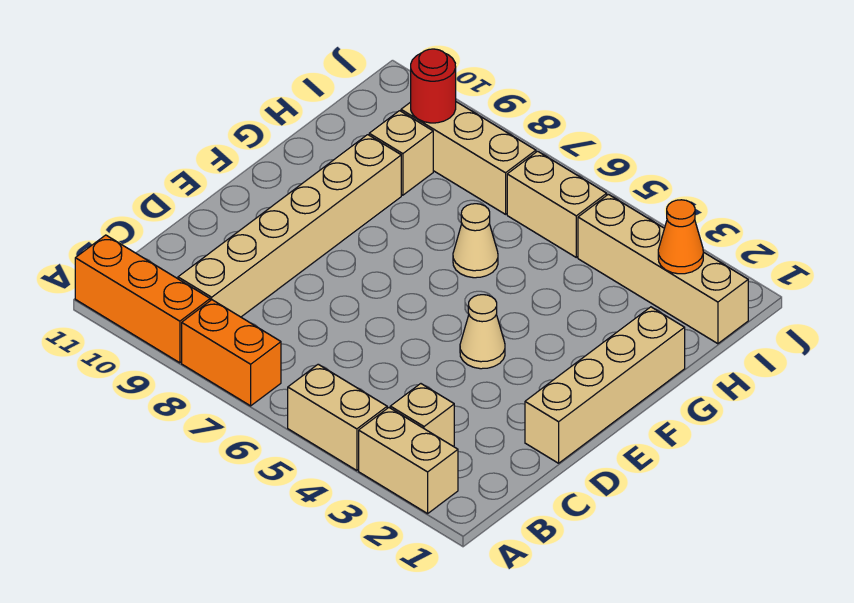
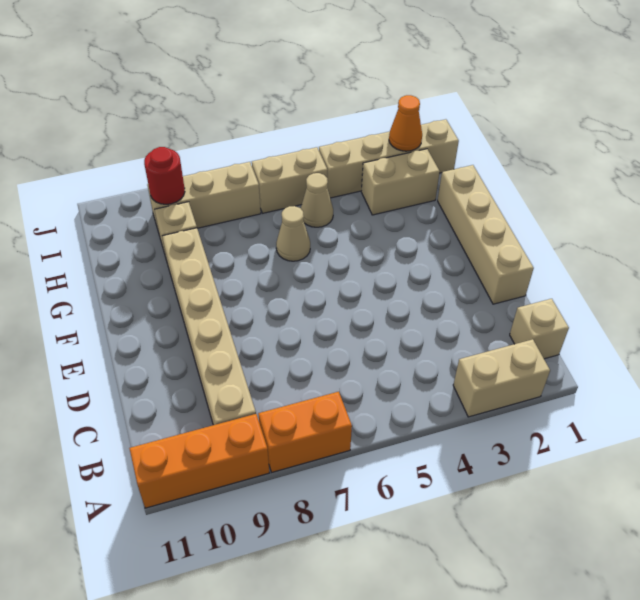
tan 1x2 brick [288,364,387,470] -> tan 1x2 brick moved to [361,149,440,215]
tan 1x1 brick [390,384,454,446] -> tan 1x1 brick moved to [510,299,569,359]
tan 1x1 cone [460,295,505,369] -> tan 1x1 cone moved to [301,173,333,227]

